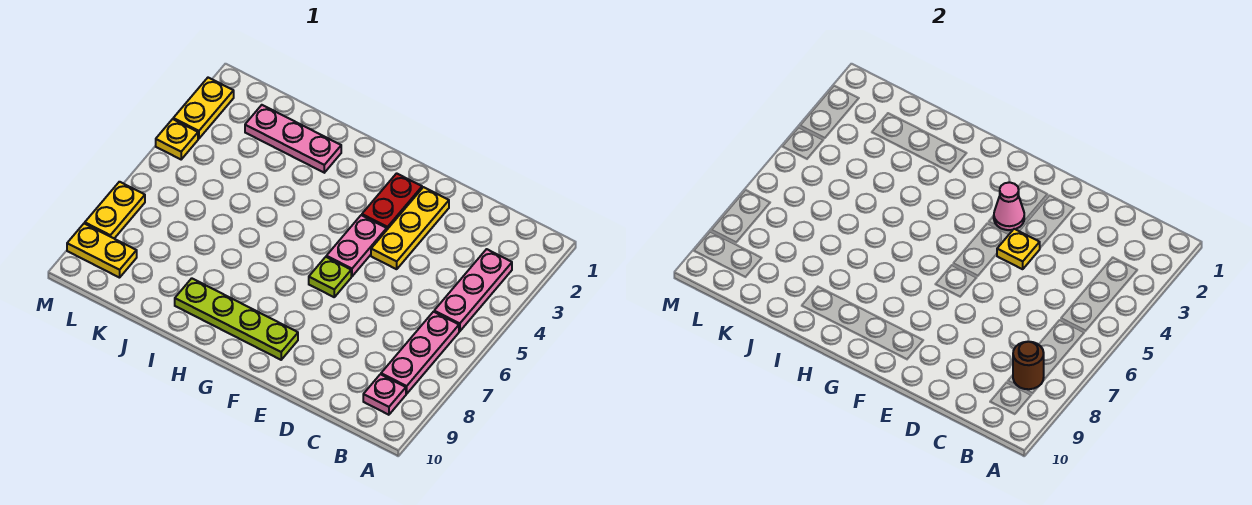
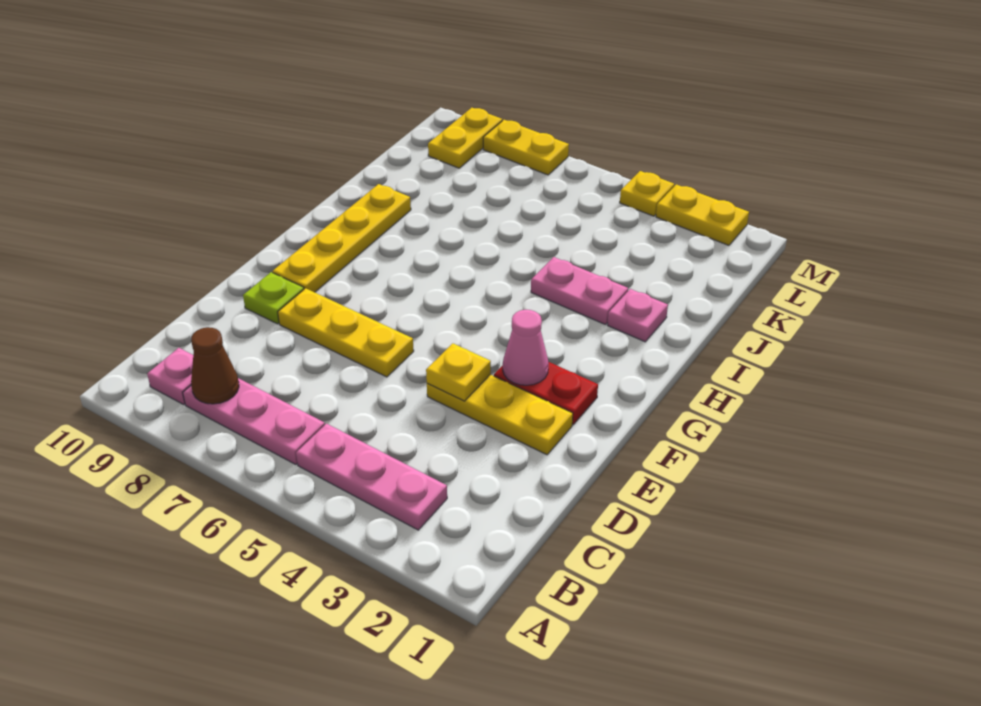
brown 1x1 round brick [1013,342,1044,389] -> brown 1x1 cone [191,327,239,404]
none -> yellow 1x3 plate [278,288,414,377]
pink 1x2 plate [326,215,387,276] -> pink 1x2 plate moved to [531,257,628,325]
lime 1x1 plate [309,257,351,297] -> lime 1x1 plate moved to [243,272,304,324]
lime 1x4 plate [175,278,298,360] -> yellow 1x4 plate [273,184,411,292]
pink 1x3 plate [245,105,341,173] -> pink 1x1 plate [608,289,668,342]

